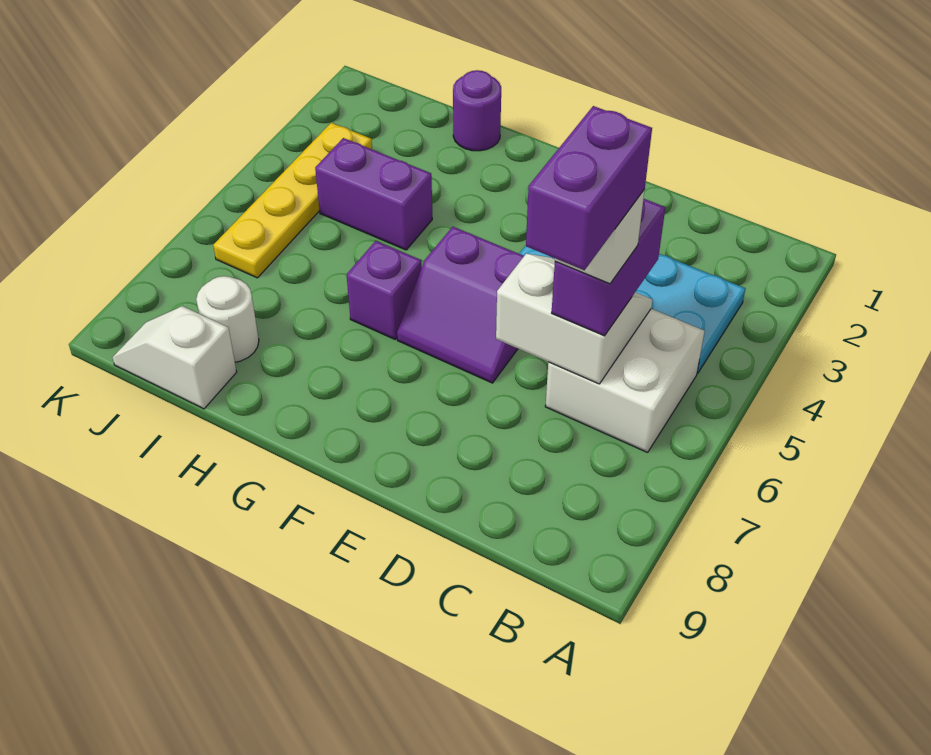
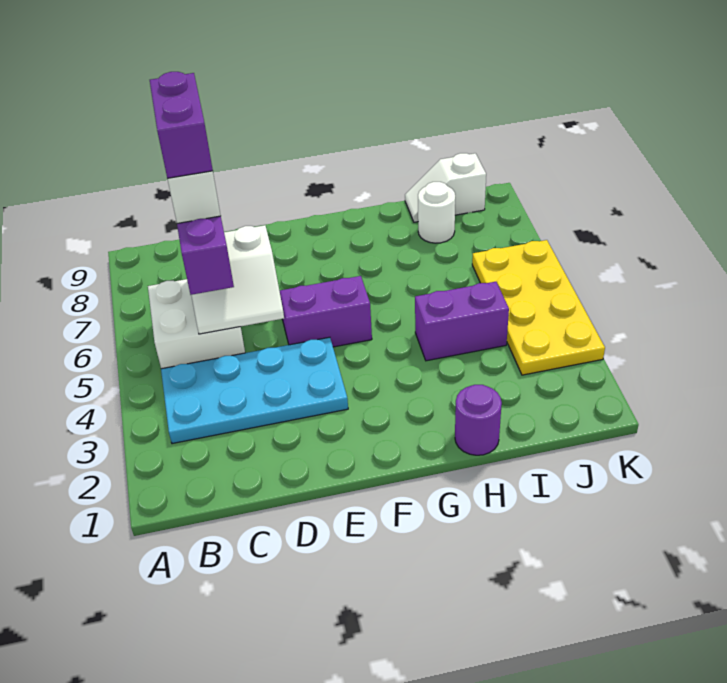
purple 1x1 brick [347,241,422,339] -> none
white 1x2 slope [112,306,236,409] -> white 1x2 slope turned to [405,153,486,222]
yellow 1x4 plate [213,122,372,278] -> yellow 2x4 plate [472,240,605,375]

